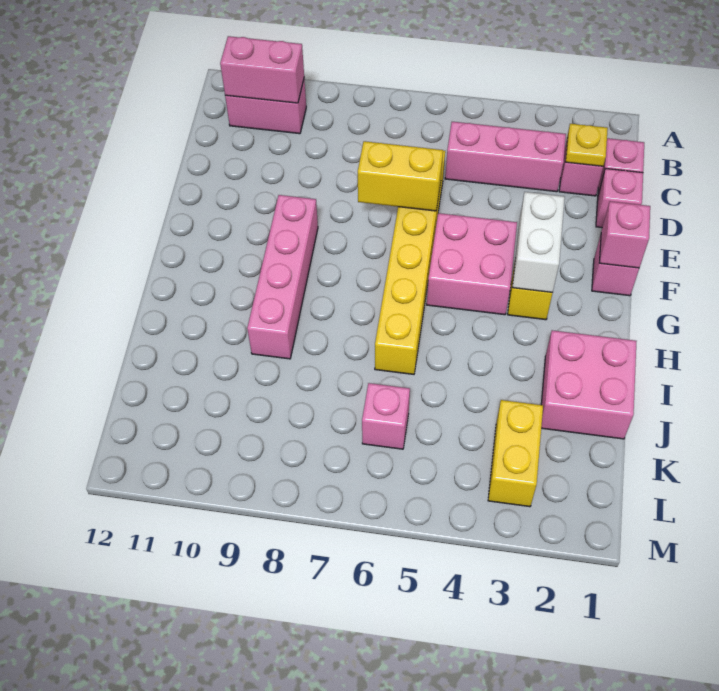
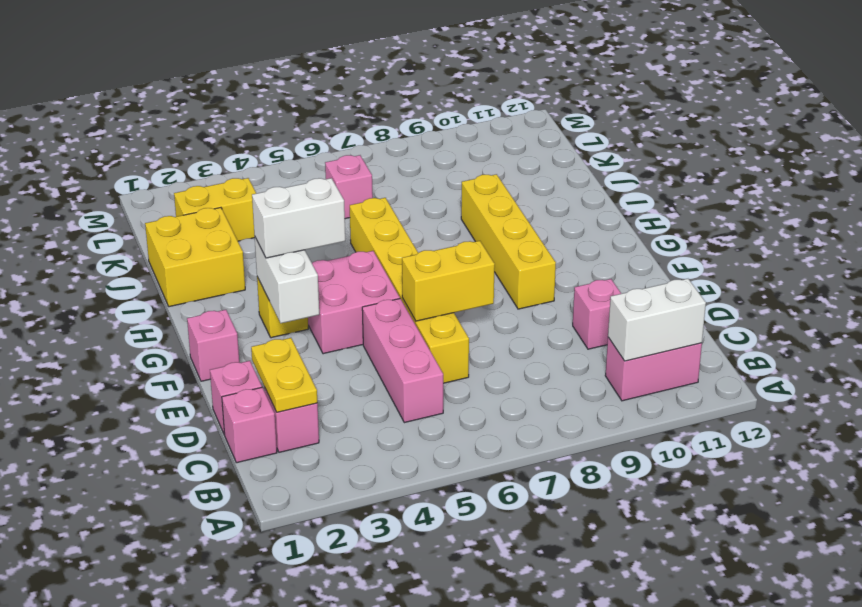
pink 1x2 brick [220,36,304,103] -> white 1x2 brick [608,279,706,361]
yellow 1x1 plate [566,124,608,166] -> yellow 1x2 plate [251,338,317,412]
pink 1x3 brick [445,122,566,192] -> pink 1x3 brick turned to [362,299,443,423]
pink 1x1 brick [599,201,650,268] -> pink 1x1 brick moved to [573,279,621,349]
pink 1x4 brick [247,195,318,359] -> yellow 1x4 brick [461,174,556,309]
none -> white 1x2 brick [252,178,345,258]
pink 2x2 brick [541,330,637,439] -> yellow 2x2 brick [145,208,245,307]
yellow 1x2 brick [488,400,543,507] -> yellow 1x2 brick turned to [174,178,256,241]

